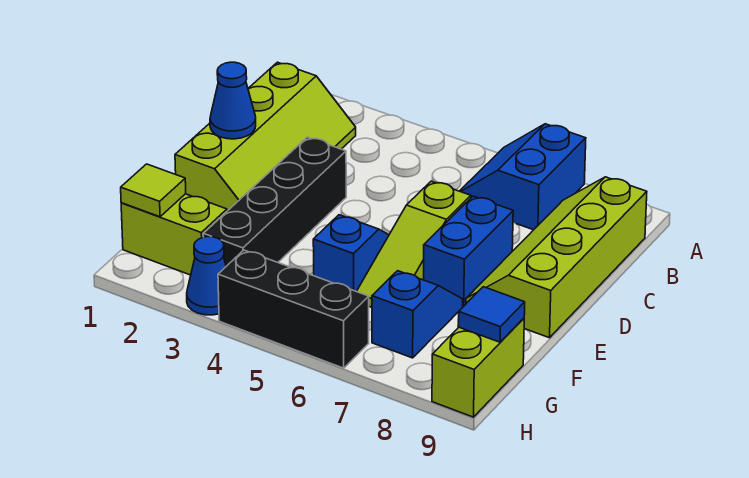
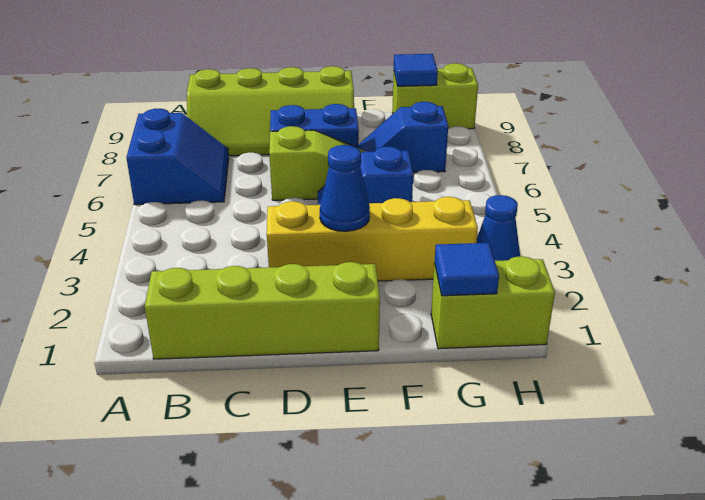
blue 2x2 slope [460,124,586,230] -> blue 2x2 slope turned to [126,109,229,205]
blue 1x1 cone [210,62,256,139] -> blue 1x1 cone moved to [320,145,370,231]
black 1x4 brick [203,137,346,266] -> yellow 1x4 brick [267,197,478,281]
lime 1x2 brick [121,194,227,275] -> lime 1x2 brick turned to [431,256,555,349]
lime 1x1 tile [121,164,186,217] -> blue 1x1 tile [435,243,499,296]
black 1x3 brick [218,250,369,368] -> none

